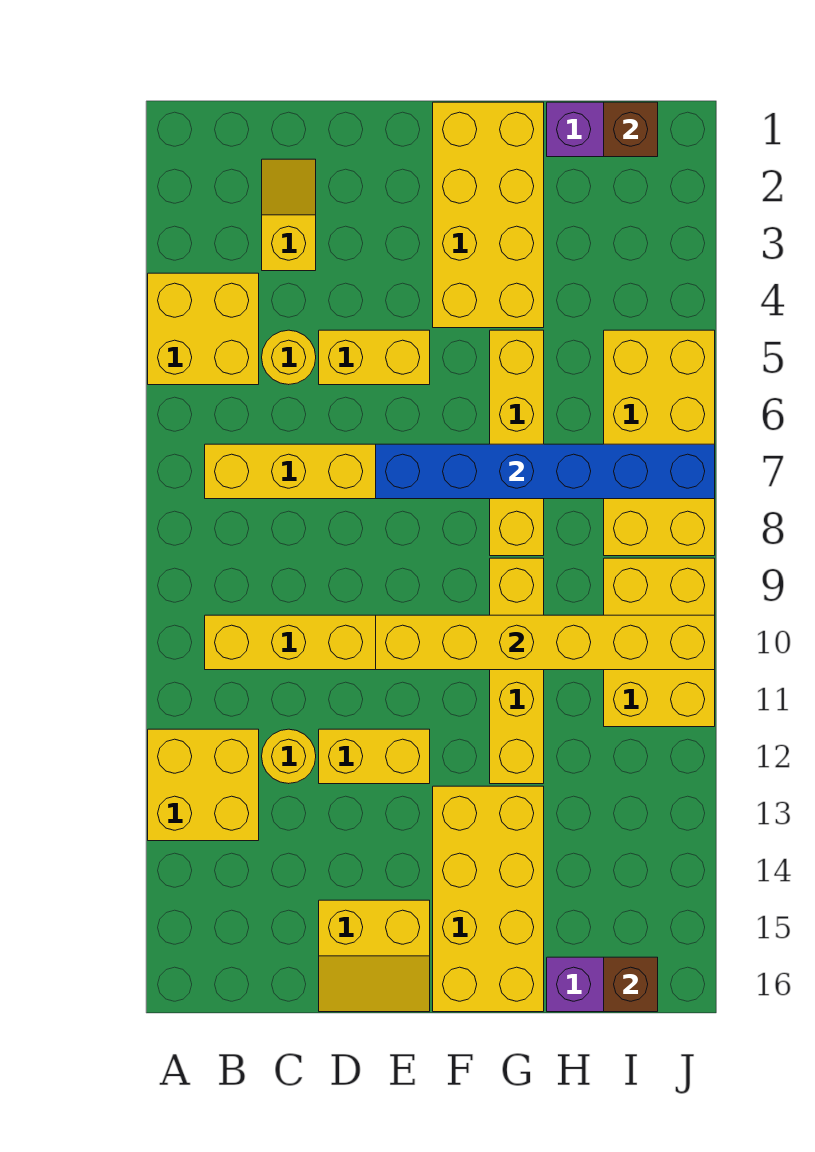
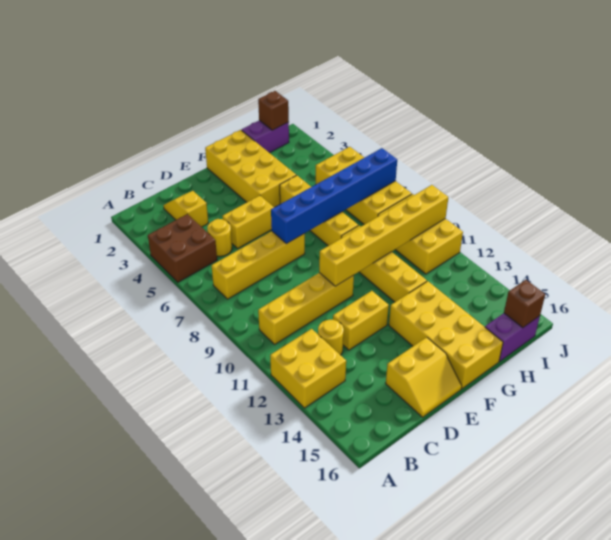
yellow 2x2 brick [148,273,259,385] -> brown 2x2 brick [148,214,217,282]

